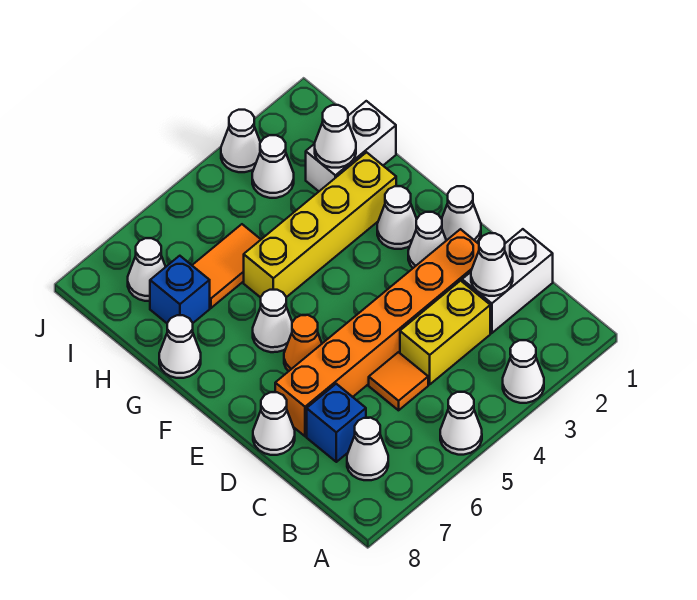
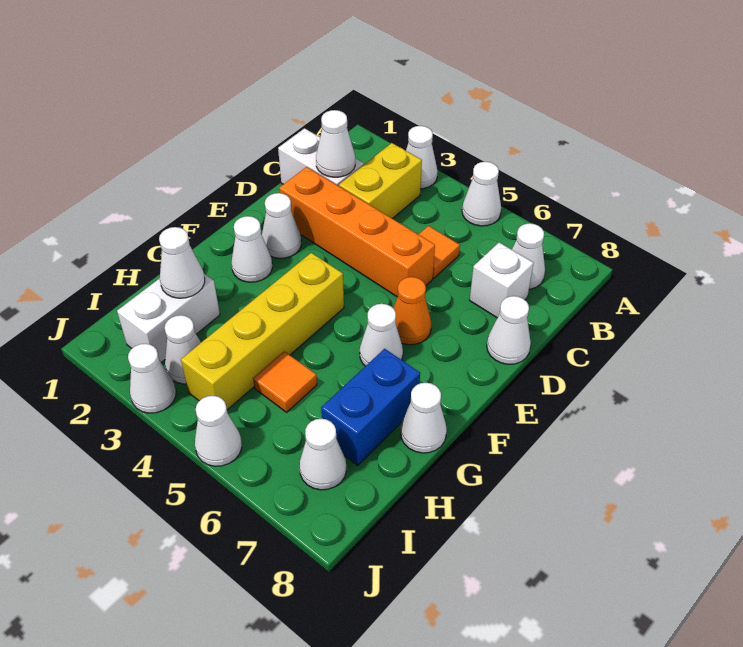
yellow 1x2 brick [400,281,490,384] -> yellow 1x2 brick turned to [339,143,422,219]
blue 1x1 brick [307,384,366,462] -> white 1x1 brick [470,243,533,318]
orange 1x6 brick [275,229,479,436] -> orange 1x4 brick [279,167,435,297]
white 1x1 cone [442,186,481,242] -> white 1x1 cone moved to [195,396,242,466]
yellow 1x4 brick [244,152,396,298] -> yellow 1x4 brick turned to [181,253,344,410]
white 1x2 brick [306,101,396,191] -> white 1x2 brick turned to [117,274,220,363]
orange 1x2 tile [192,224,261,308] -> orange 1x1 tile [253,351,317,412]
blue 1x1 brick [150,256,210,323] -> blue 1x2 brick [321,349,420,465]

